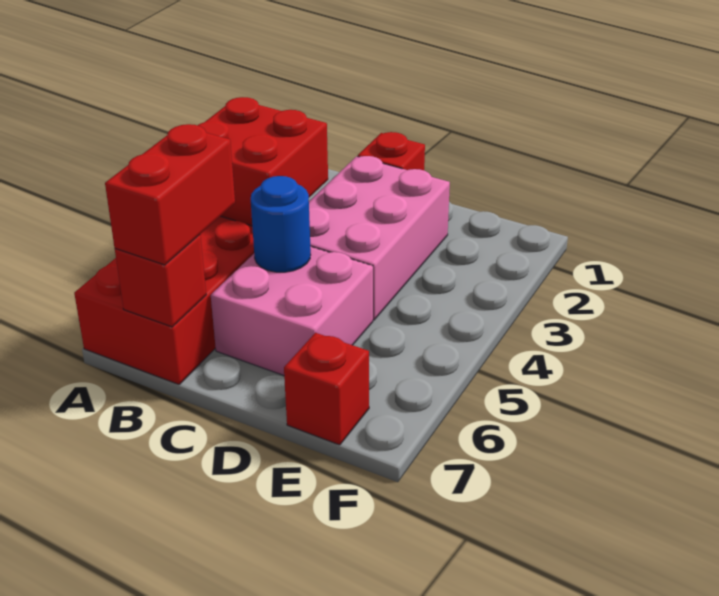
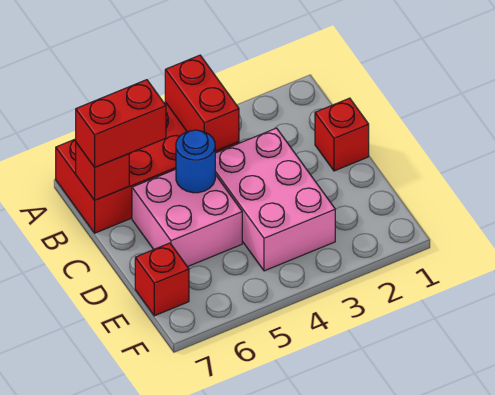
red 2x2 brick [198,97,328,226] -> red 1x2 brick [165,55,239,151]
pink 2x3 brick [309,156,450,320] -> pink 2x3 brick turned to [215,128,335,271]

